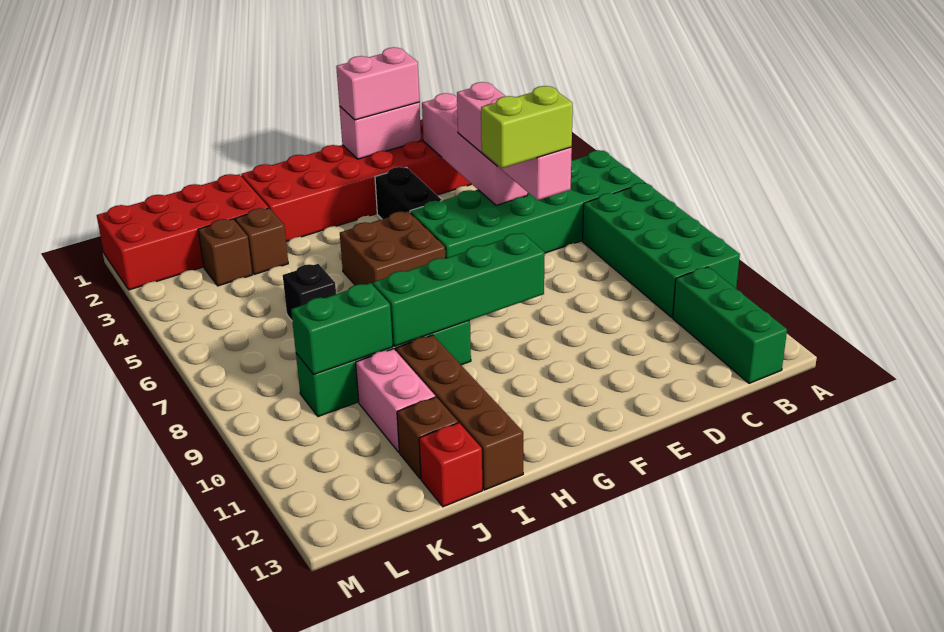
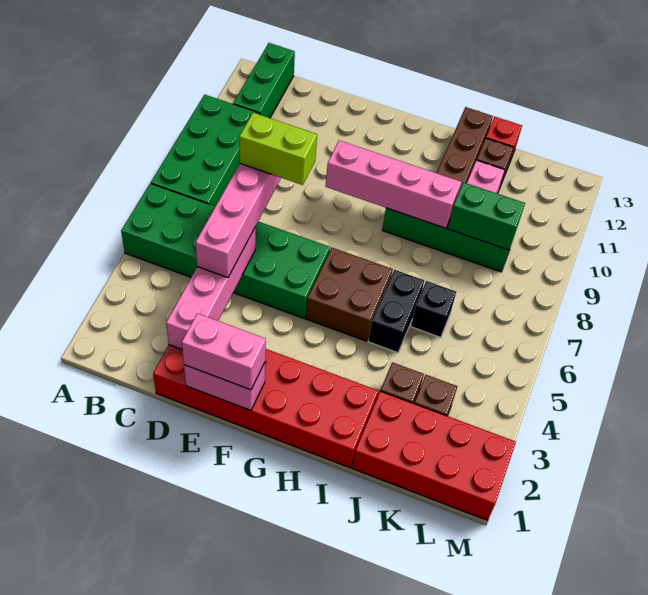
black 1x2 brick [375,167,442,219] -> black 1x2 brick moved to [368,270,424,353]
green 1x4 brick [373,233,545,346] -> pink 1x4 brick [326,140,461,228]

